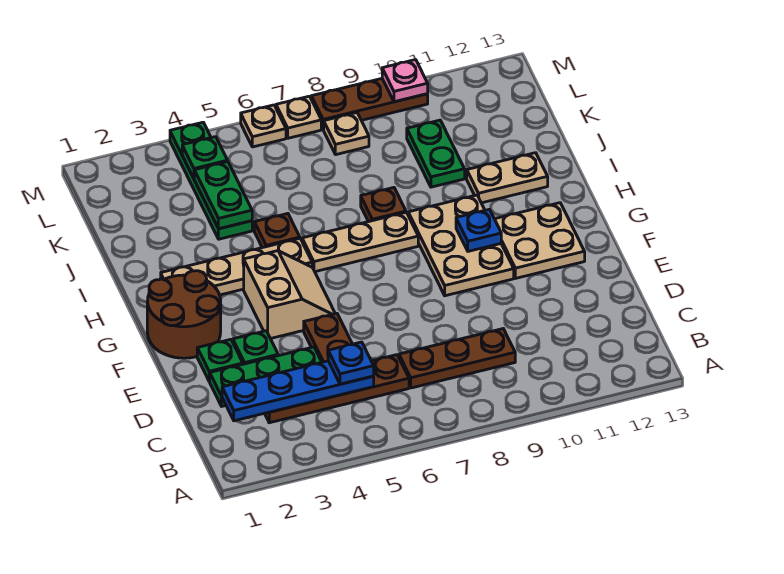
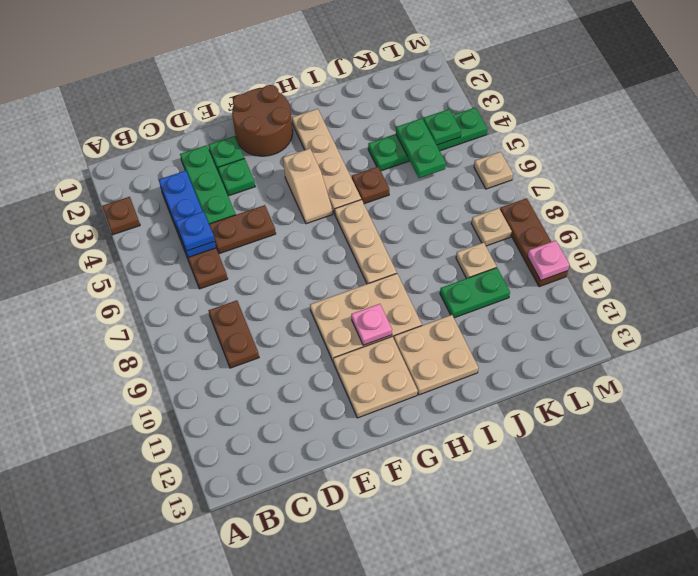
blue 1x4 plate [222,361,374,421] -> blue 1x3 plate [159,171,216,257]
brown 1x3 plate [399,329,515,388] -> brown 1x2 plate [208,300,259,368]
tan 2x2 slope [244,251,335,339] -> tan 1x2 slope [283,149,333,224]
blue 1x1 plate [456,209,501,251] -> pink 1x1 plate [351,304,392,345]
brown 1x1 plate [361,188,406,222] -> brown 1x1 plate moved to [102,197,140,235]
tan 1x2 plate [467,153,548,203] -> tan 2x2 plate [394,315,478,395]
green 1x2 plate [194,162,252,229] -> green 1x2 plate turned to [396,118,446,178]
tan 1x1 plate [276,96,321,138] -> tan 1x1 plate moved to [456,243,496,278]

